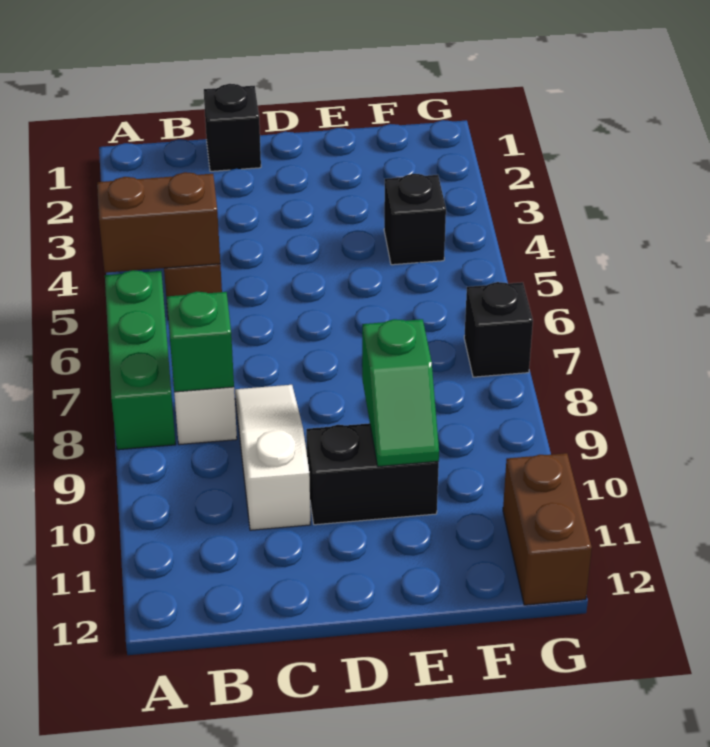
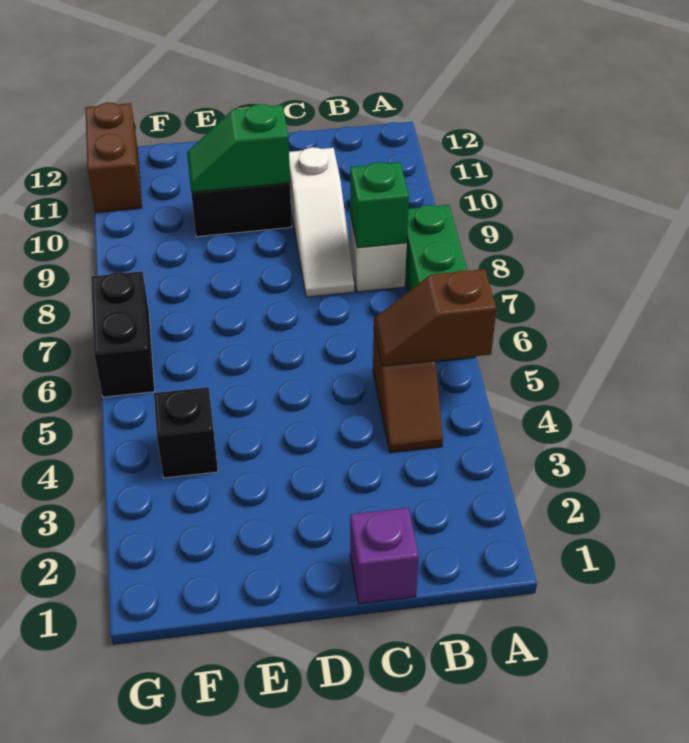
brown 1x2 brick [97,172,220,273] -> brown 1x2 slope [374,269,497,366]
black 1x1 brick [204,84,261,171] -> purple 1x1 brick [350,508,419,604]
green 1x2 slope [362,319,439,467] -> green 1x2 slope turned to [187,104,290,192]
black 1x1 brick [464,282,533,377] -> black 1x2 brick [91,271,155,397]

